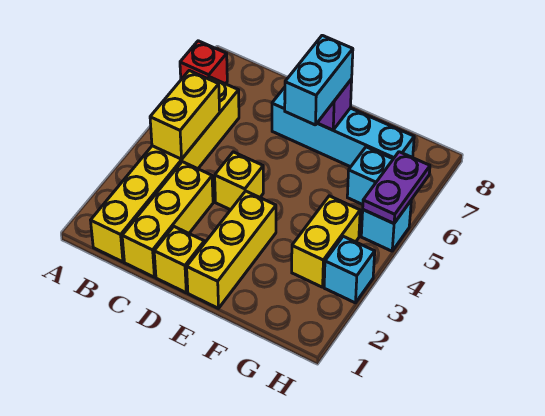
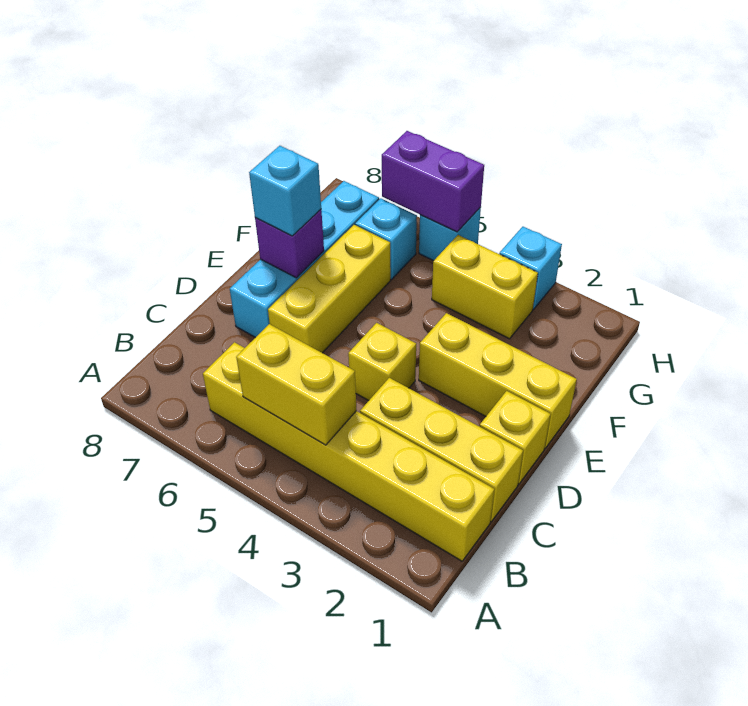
red 1x1 brick [180,41,227,84] -> none
none -> yellow 1x3 brick [268,225,391,353]
cyan 1x2 brick [285,35,353,125] -> cyan 1x1 brick [249,146,321,236]
purple 1x2 plate [363,152,430,223] -> purple 1x2 brick [382,131,484,232]

